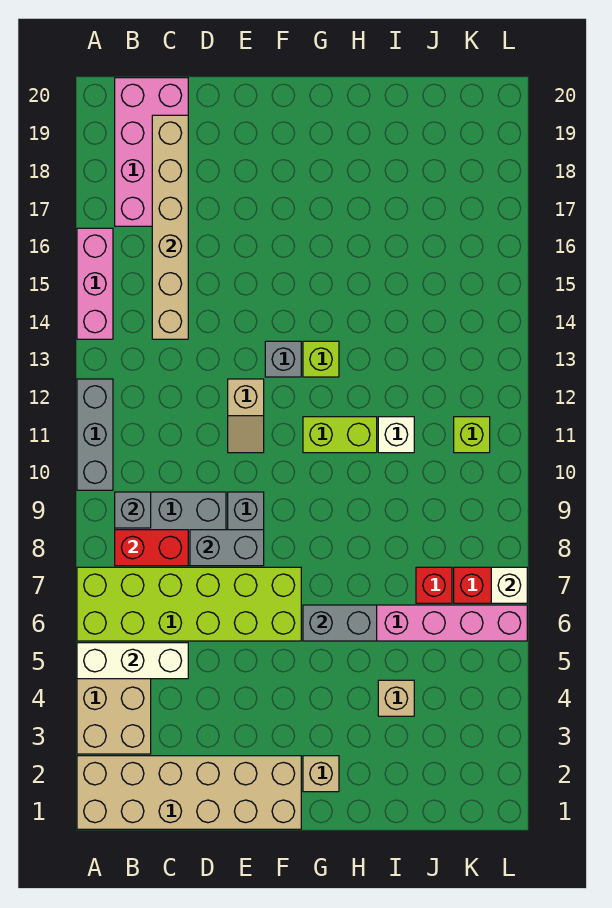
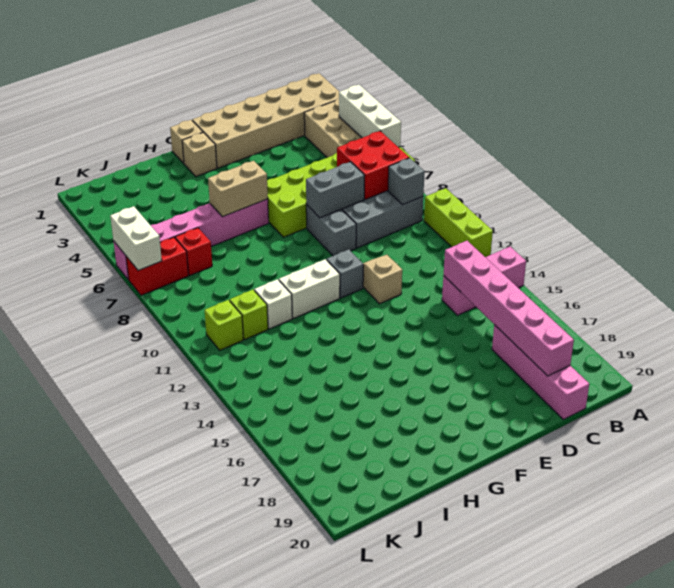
white 1x3 brick [77,643,188,679] -> white 1x3 brick turned to [339,85,401,147]
grey 1x3 brick [77,379,113,490] -> lime 1x3 brick [424,188,493,257]
pink 1x3 brick [77,228,113,339] -> pink 1x3 brick turned to [442,247,526,315]
red 1x2 brick [115,530,188,566] -> red 2x2 brick [337,131,409,199]
pink 2x4 brick [115,78,188,226] -> pink 1x4 brick [492,325,589,419]
tan 1x6 brick [152,115,188,339] -> pink 1x6 brick [444,241,574,376]
grey 1x1 brick [265,341,301,377] -> grey 1x1 brick moved to [327,249,363,298]
grey 1x2 brick [303,605,377,641] -> tan 1x2 brick [208,161,268,217]
lime 1x2 brick [303,417,377,453] -> white 1x2 brick [279,259,340,319]
lime 1x1 brick [303,341,339,377] -> lime 1x1 brick moved to [230,290,268,339]
tan 1x1 brick [378,680,414,716] -> tan 1x1 brick moved to [170,120,203,163]
white 1x1 brick [491,567,527,603] -> white 1x2 brick [110,206,162,271]

